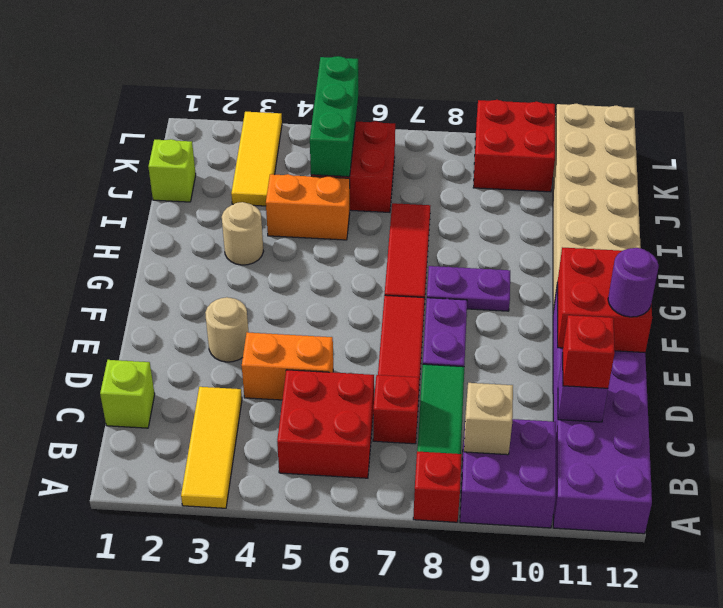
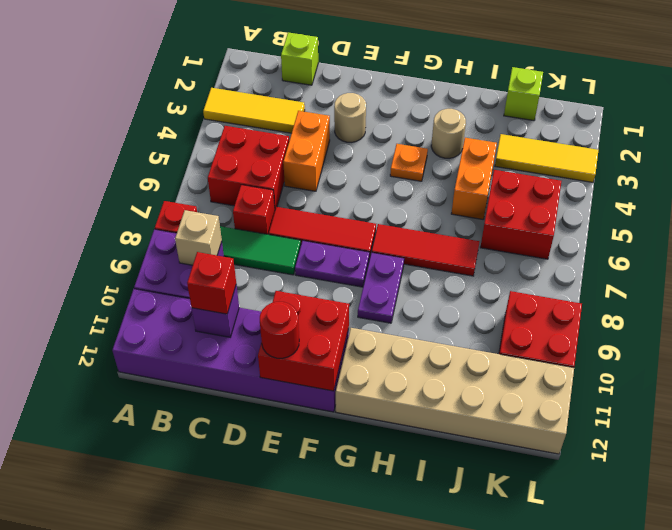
purple 1x1 round brick [608,248,659,317] -> red 1x1 round brick [260,302,299,358]
none -> orange 1x1 plate [390,144,428,181]
green 1x3 brick [310,56,358,177] -> none

